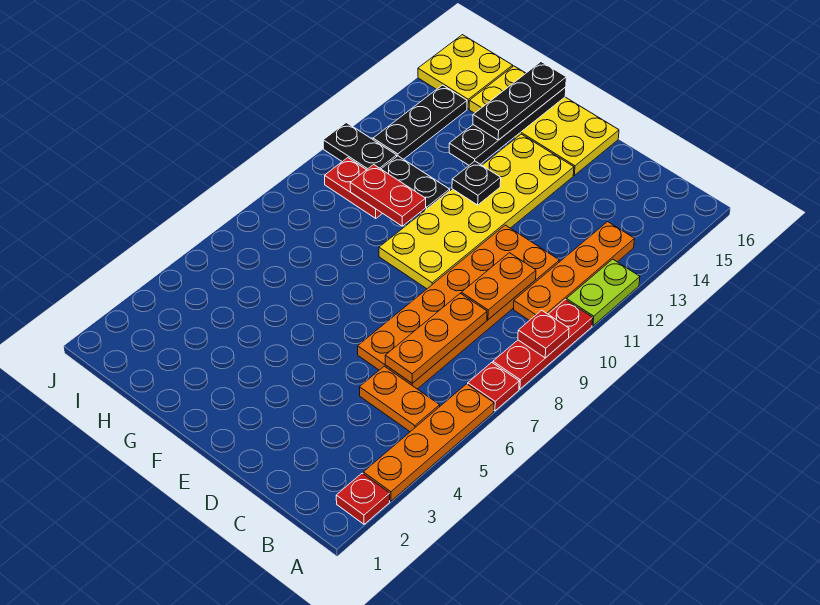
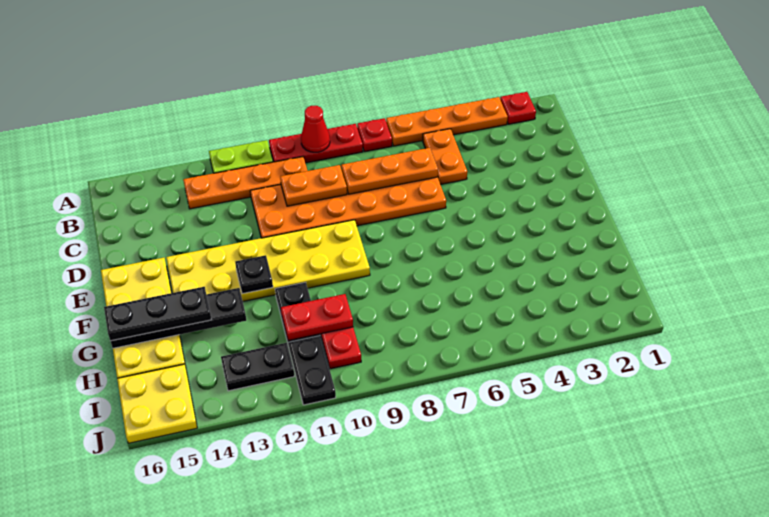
red 1x1 plate [518,310,569,358] -> red 1x1 cone [301,106,330,152]
red 1x2 plate [350,165,426,226] -> red 1x2 plate turned to [281,294,353,341]
black 1x3 plate [373,85,467,159] -> black 1x2 plate [221,343,294,391]

